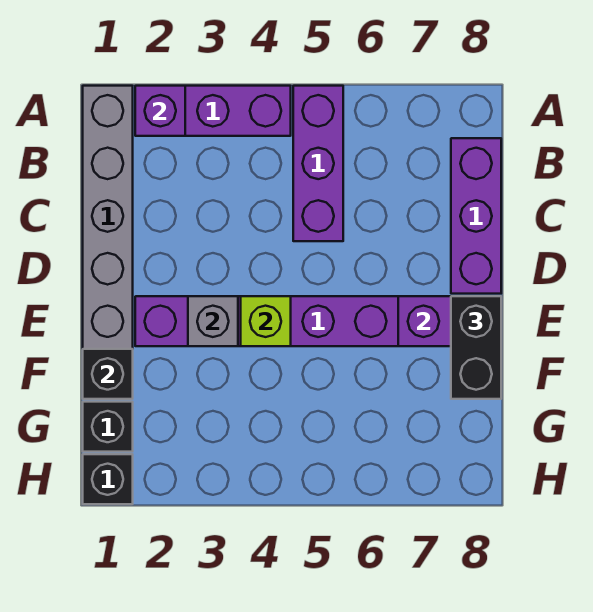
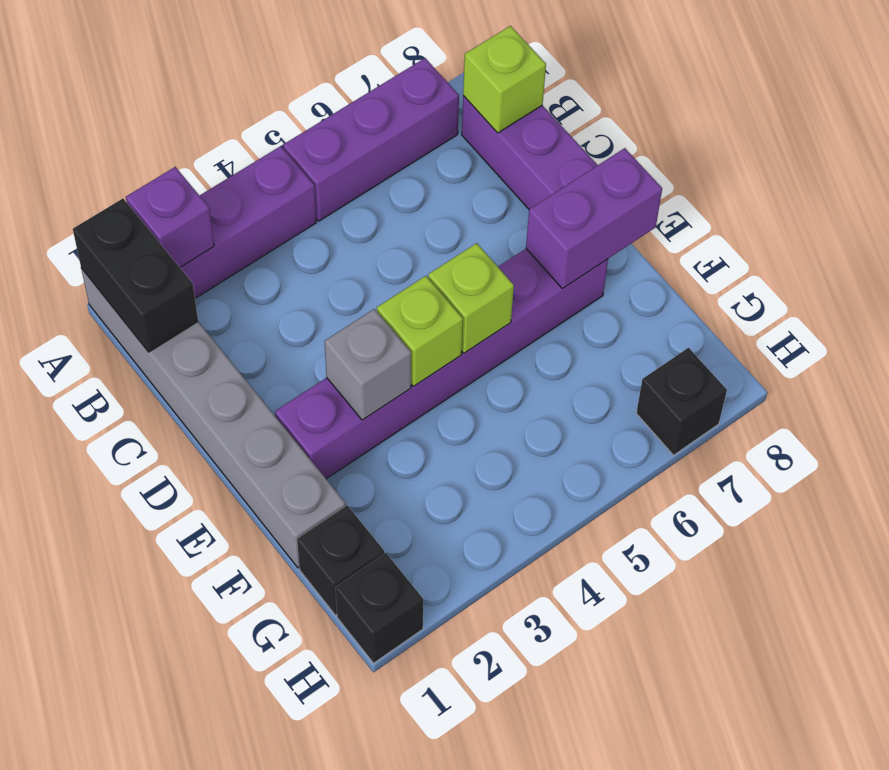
purple 1x3 brick [293,86,343,241] -> purple 1x3 brick turned to [283,58,459,221]
none -> lime 1x1 brick [463,26,546,133]
none -> lime 1x1 brick [428,243,514,353]
black 1x2 brick [451,296,501,399] -> black 1x2 brick moved to [73,199,198,352]
black 1x1 brick [83,349,133,399] -> black 1x1 brick moved to [636,348,727,455]

